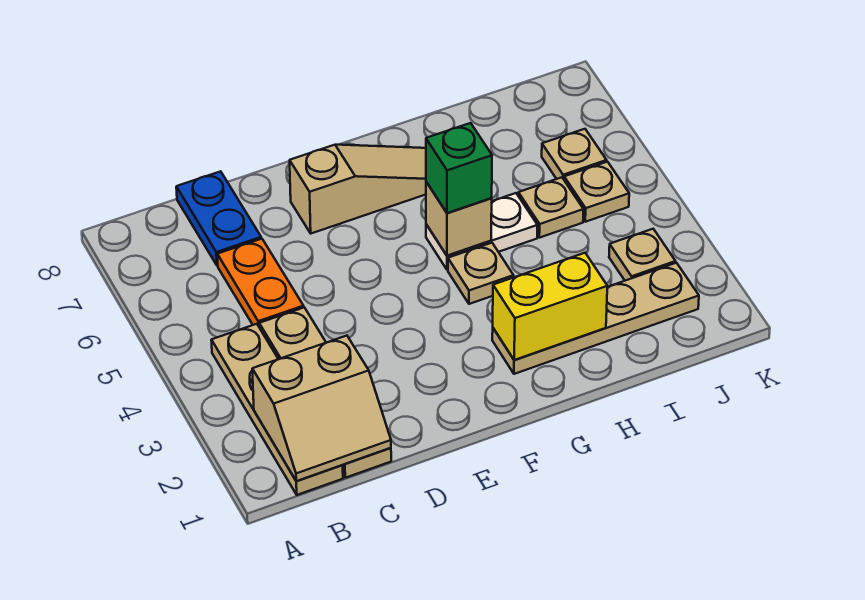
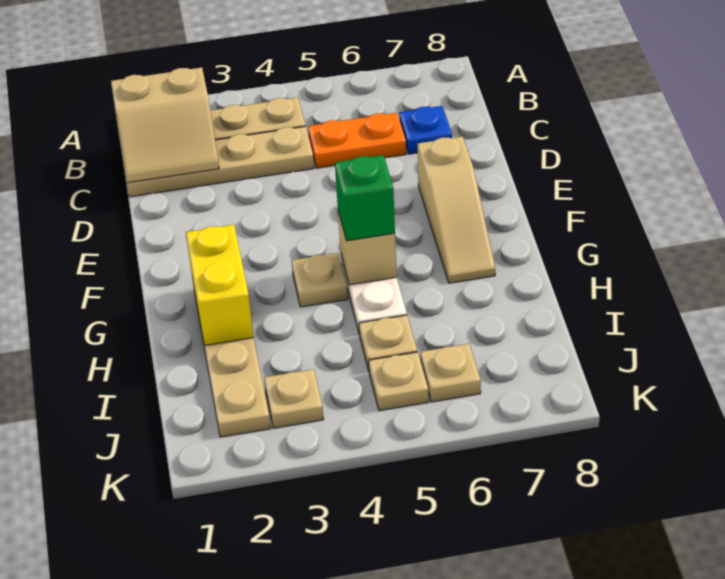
tan 2x2 slope [252,336,391,481] -> tan 2x2 slope turned to [111,68,219,183]
blue 1x2 plate [176,171,261,266] -> blue 1x1 plate [399,106,452,154]

